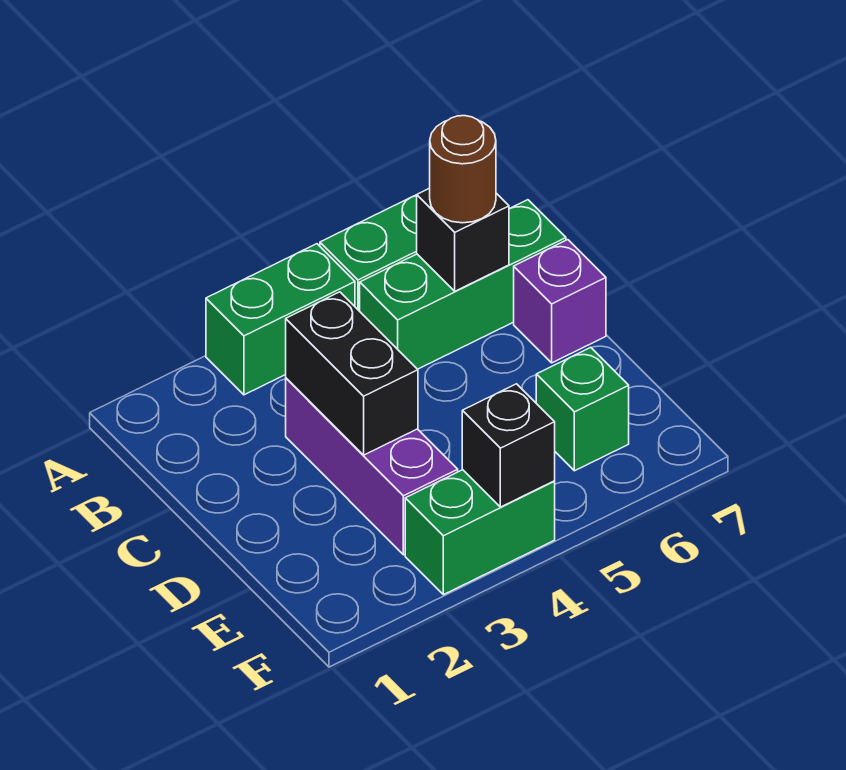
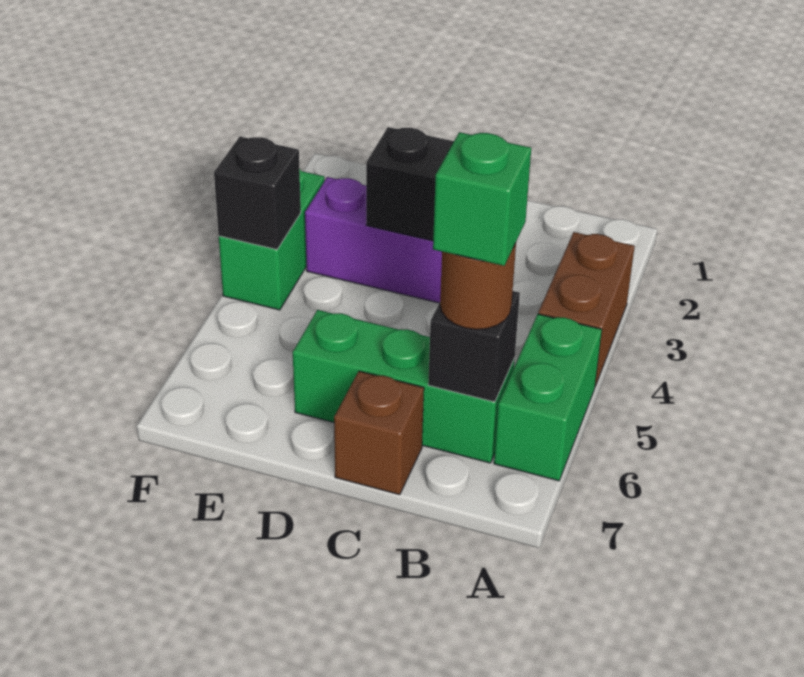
green 1x2 brick [206,244,355,395] -> brown 1x2 brick [538,232,635,386]
green 1x3 brick [360,200,566,369] -> green 1x3 brick turned to [293,310,515,463]
purple 1x1 brick [514,240,606,363] -> brown 1x1 brick [334,371,424,495]
green 1x1 brick [536,347,629,471] -> green 1x1 brick moved to [433,132,531,266]

